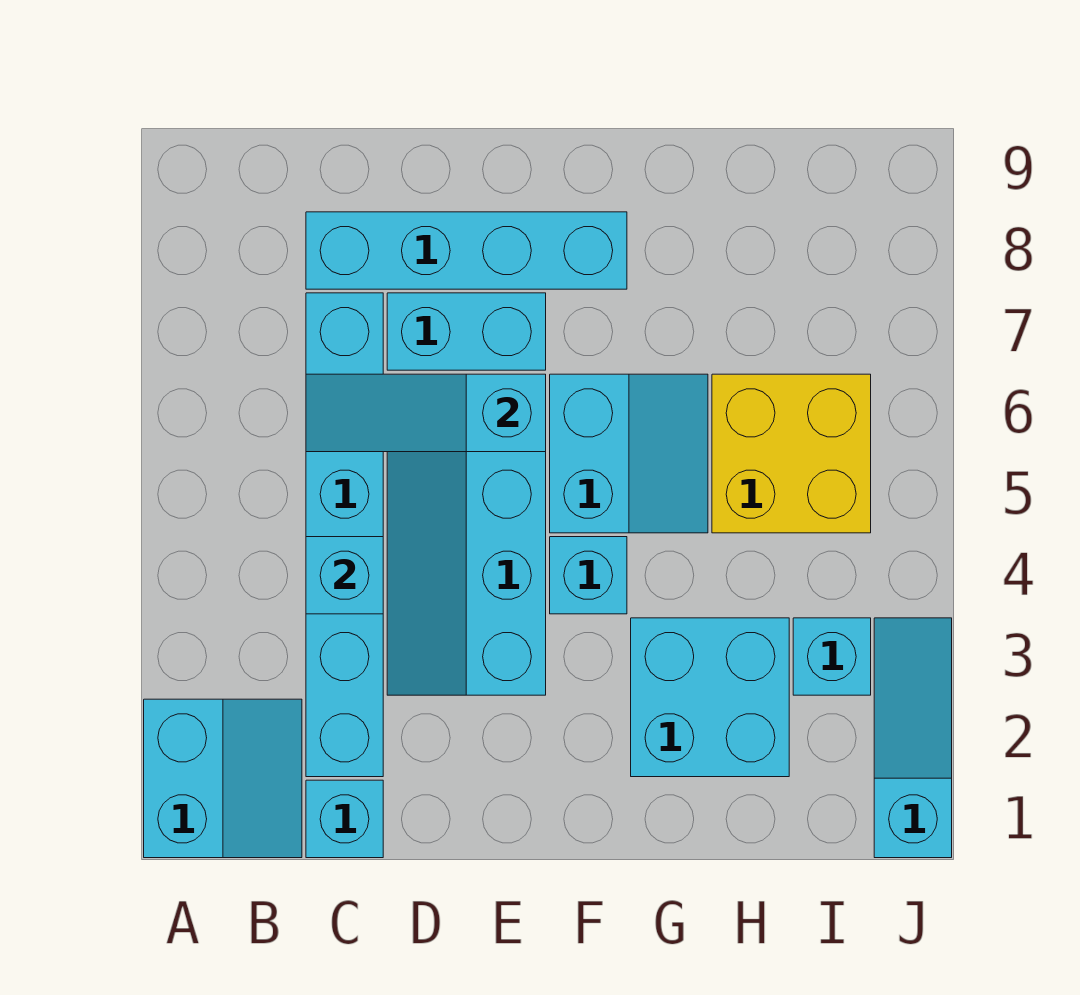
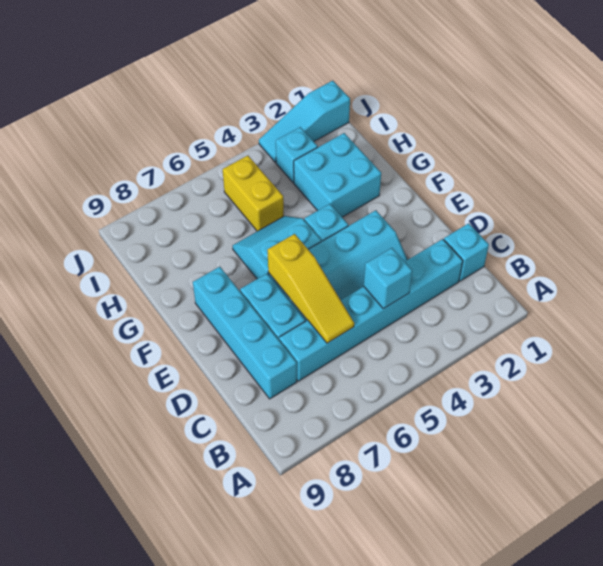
cyan 2x2 slope [144,699,302,858] -> none
cyan 1x3 slope [306,374,546,452] -> yellow 1x3 slope [268,234,354,343]
yellow 2x2 brick [712,374,871,533] -> yellow 1x2 brick [223,156,284,231]

